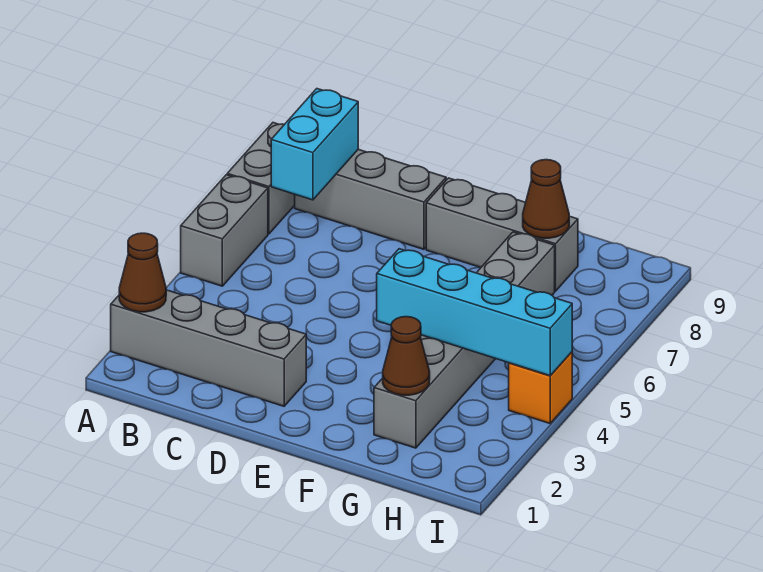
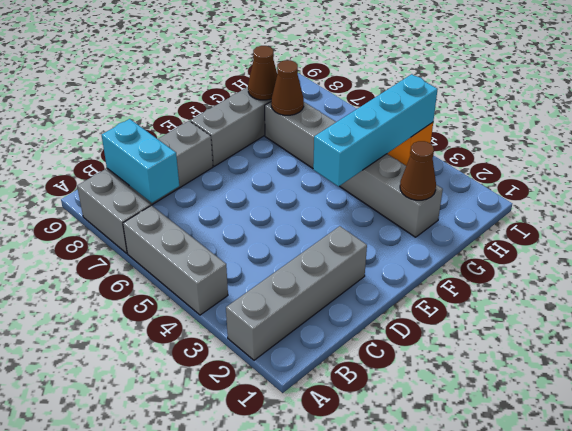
brown 1x1 cone [119,233,166,312] -> brown 1x1 cone moved to [271,60,304,115]
grey 1x2 brick [181,175,268,286] -> grey 1x3 brick [123,205,228,315]

